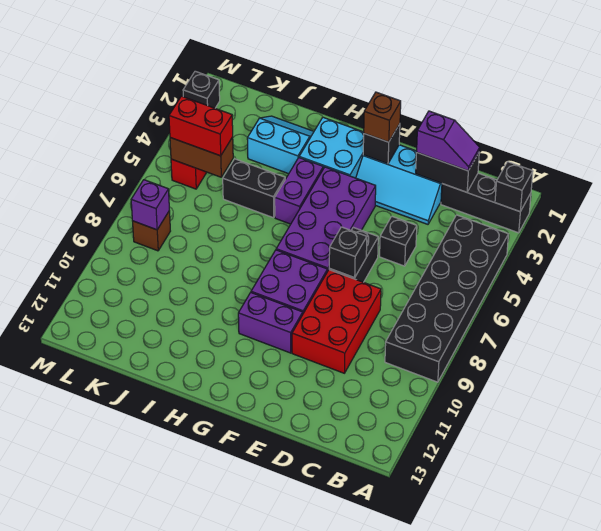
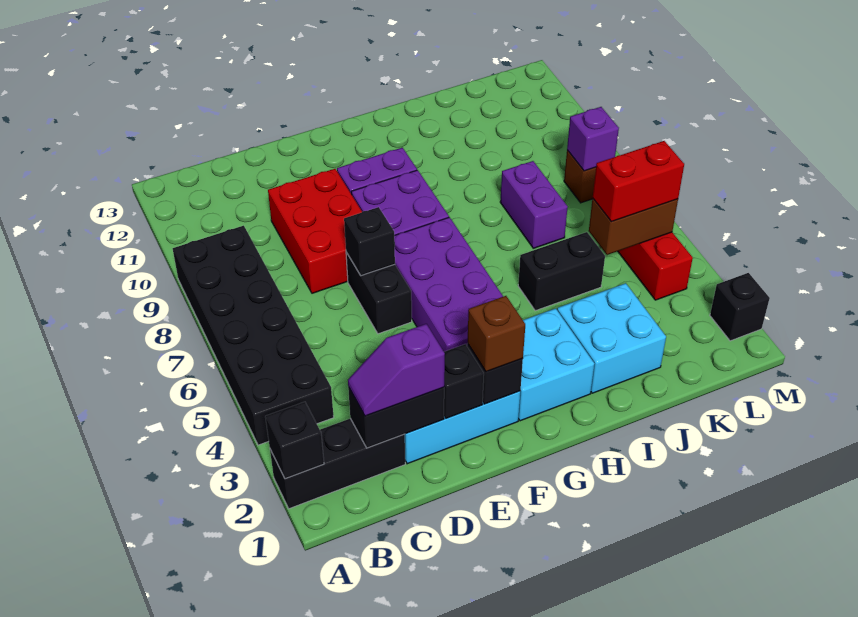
black 1x1 brick [380,216,417,266] -> black 1x1 brick moved to [444,344,484,419]
purple 1x2 brick [275,158,323,224] -> purple 1x2 brick moved to [500,161,568,248]
cyan 2x2 slope [247,116,314,174] -> cyan 2x2 brick [557,283,666,393]

